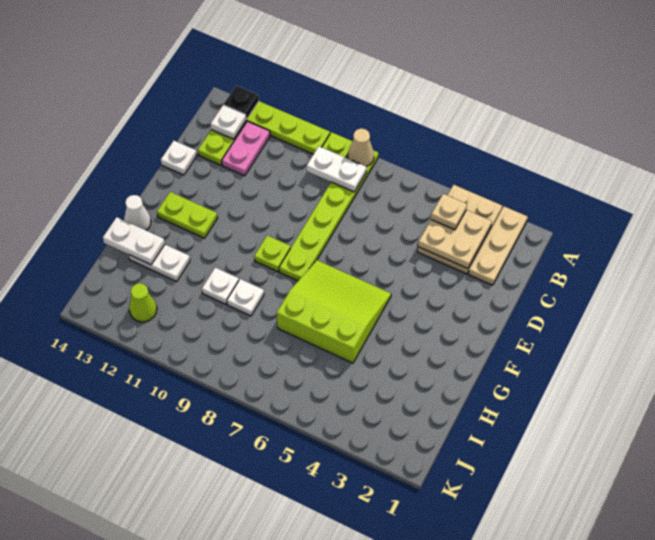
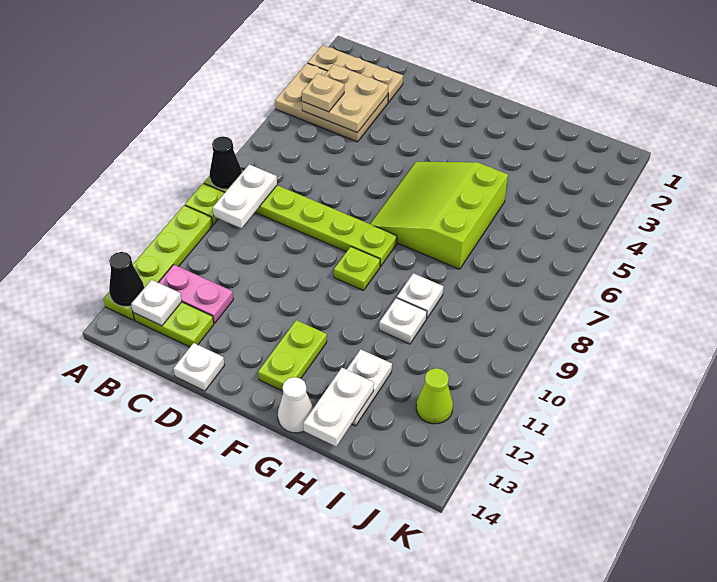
tan 1x1 cone [348,128,374,167] -> black 1x1 cone [210,136,242,189]
black 1x1 plate [224,85,259,119] -> black 1x1 cone [109,252,144,306]

